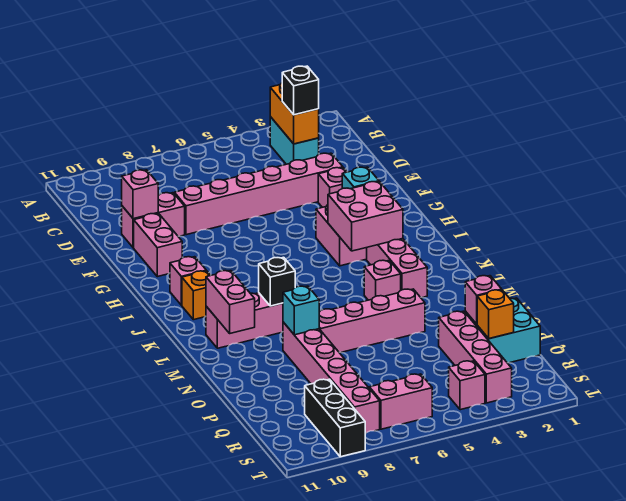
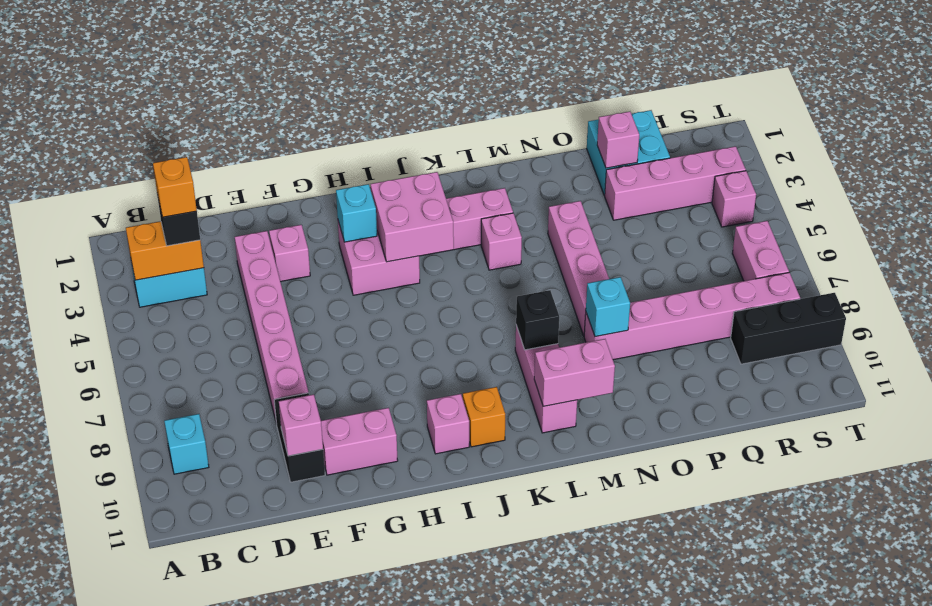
none -> cyan 1x1 brick [164,414,209,474]
pink 1x2 brick [122,193,185,248] -> black 1x2 brick [274,393,325,482]
orange 1x1 brick [477,290,514,339] -> orange 1x1 brick moved to [153,157,197,217]

